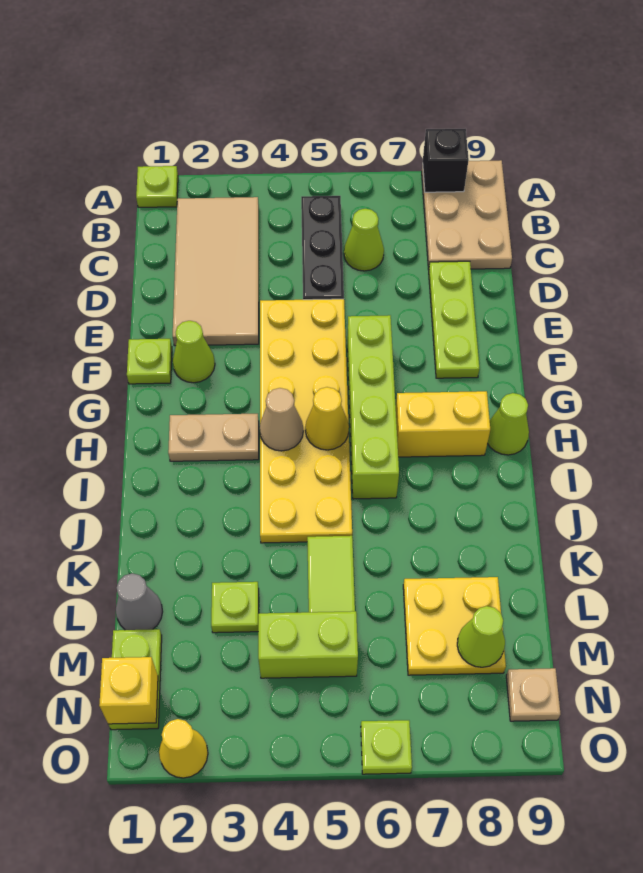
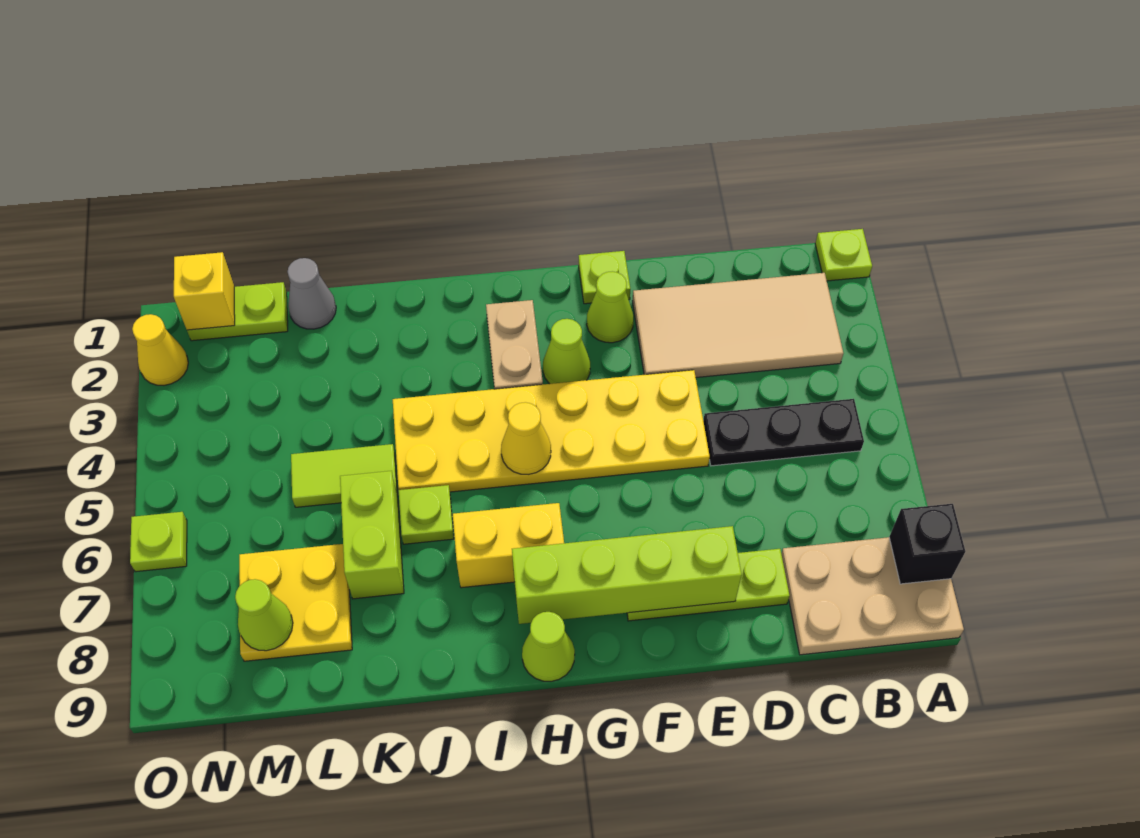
lime 1x1 cone [344,209,384,271] -> lime 1x1 cone moved to [543,319,590,384]
lime 1x4 brick [347,315,399,499] -> lime 1x4 brick moved to [512,526,742,624]
tan 1x1 cone [260,388,303,451] -> none
yellow 1x2 brick [396,391,490,457] -> yellow 1x2 brick turned to [453,503,564,588]
lime 1x1 plate [211,582,259,633] -> lime 1x1 plate moved to [399,485,454,544]
lime 1x2 brick [258,611,358,678] -> lime 1x2 brick moved to [340,471,404,599]
tan 1x1 plate [506,668,561,721] -> none

